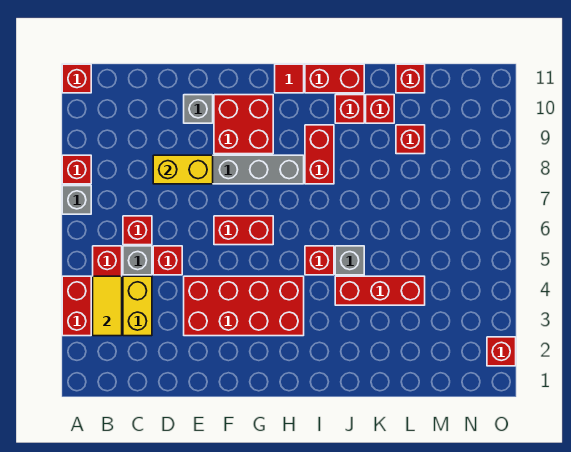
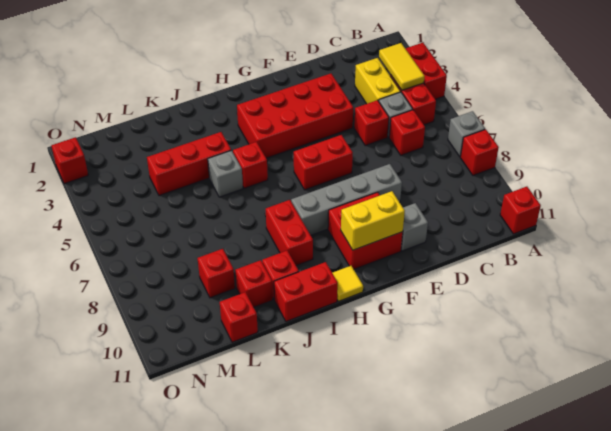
yellow 1x2 brick [153,155,213,184] -> yellow 1x2 brick moved to [341,191,405,250]
red 1x1 tile [275,64,304,93] -> yellow 1x1 tile [332,266,363,301]

